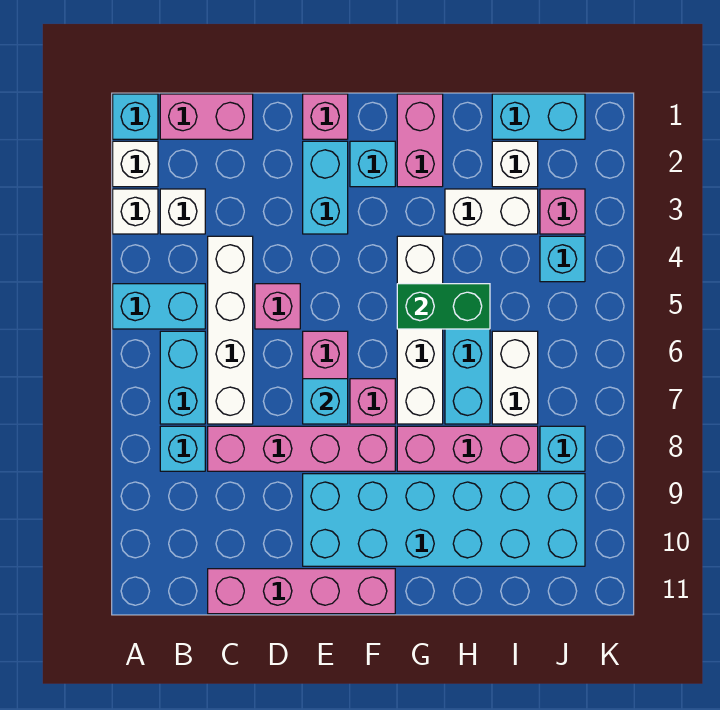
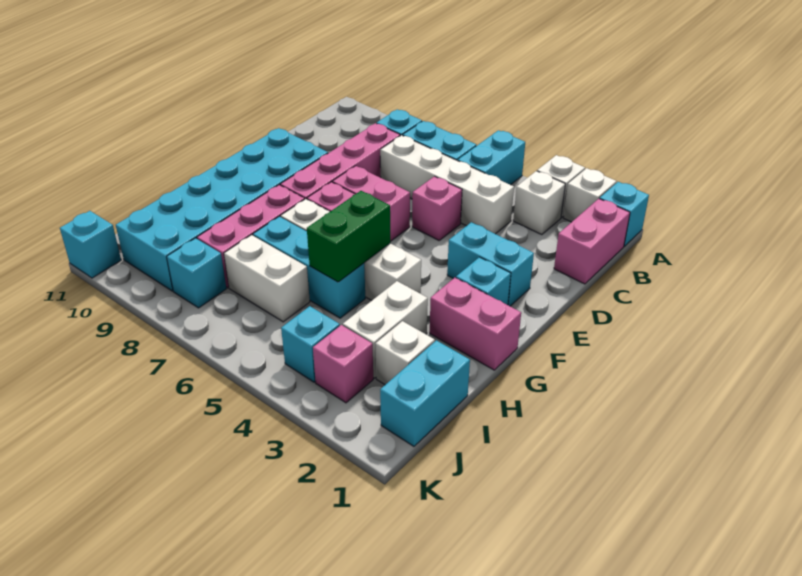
pink 1x4 brick [208,569,395,614] -> none
pink 1x1 brick [303,94,348,139] -> none
cyan 1x1 brick [303,379,348,424] -> cyan 1x1 brick moved to [60,211,121,278]

